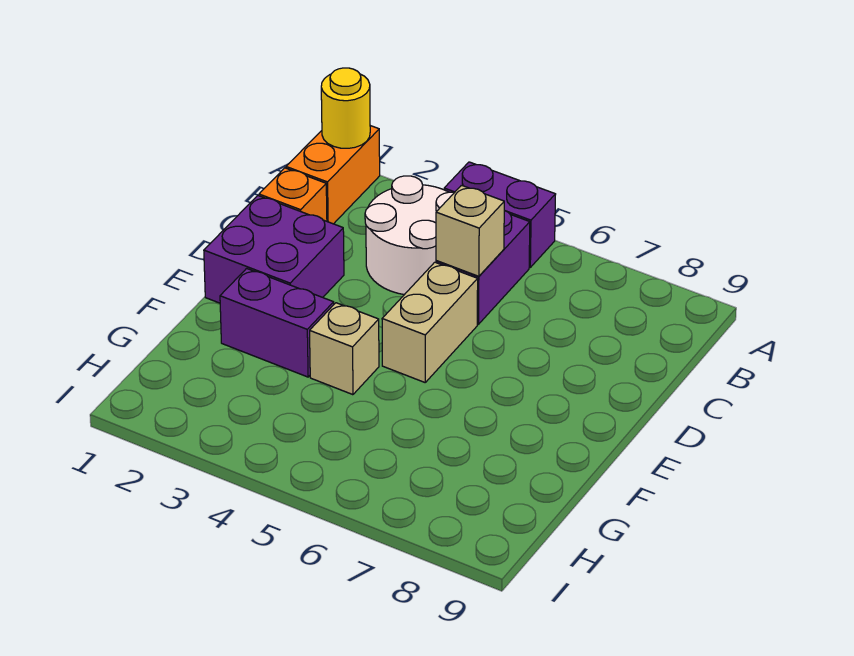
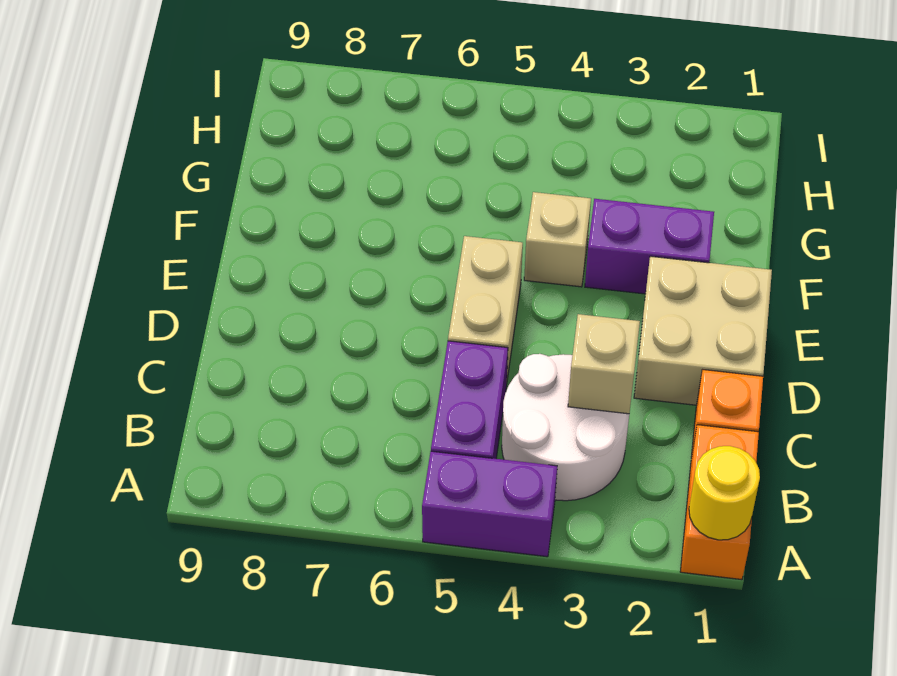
tan 1x1 brick [436,185,504,276] -> tan 1x1 brick moved to [568,314,640,414]
purple 2x2 brick [204,196,344,303] -> tan 2x2 brick [634,256,772,405]

